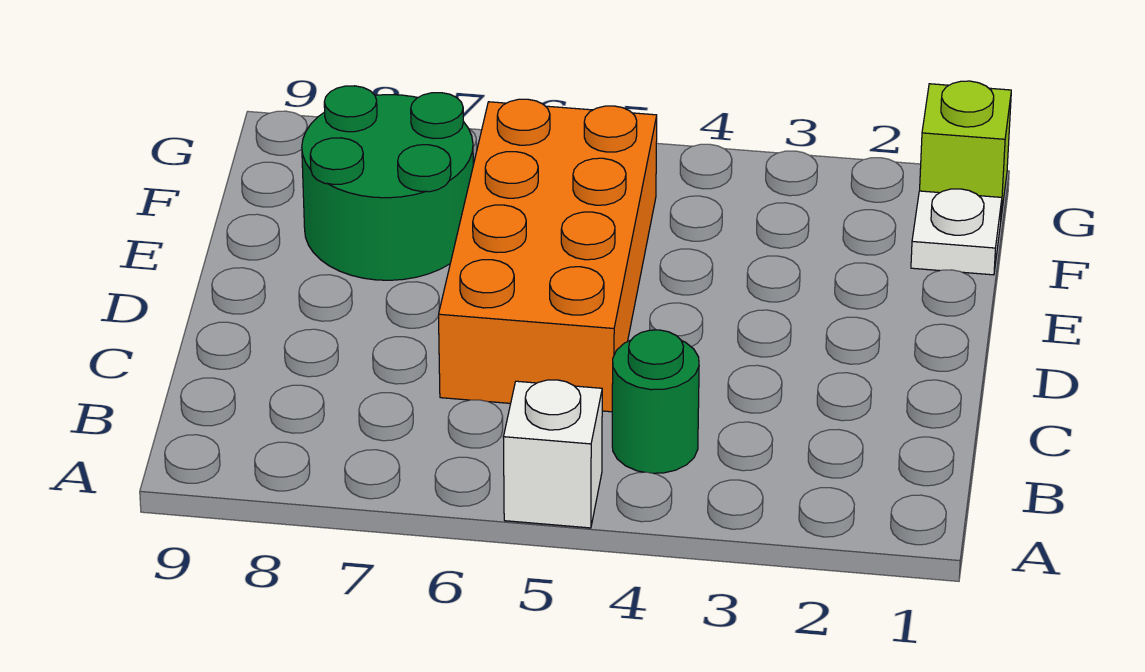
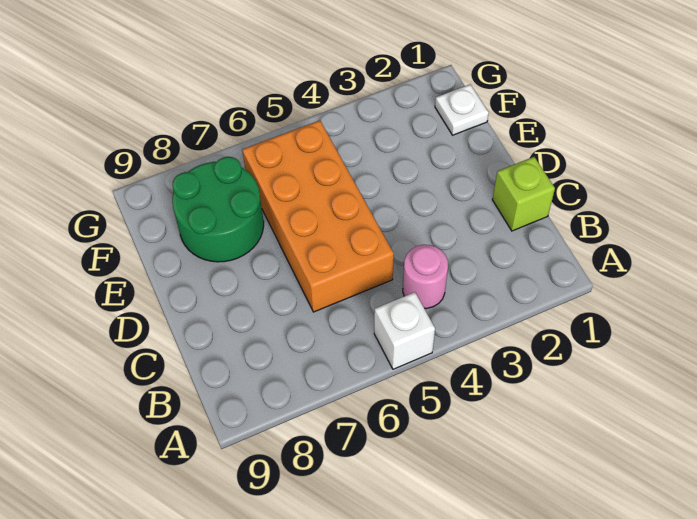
green 1x1 round brick [612,330,699,473] -> pink 1x1 round brick [403,245,448,309]
lime 1x1 brick [920,81,1011,216] -> lime 1x1 brick moved to [492,157,555,231]

